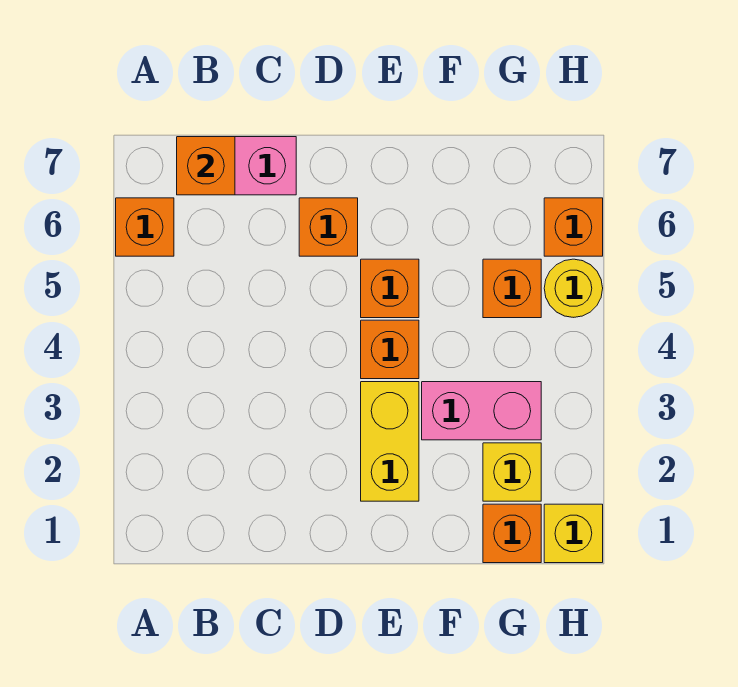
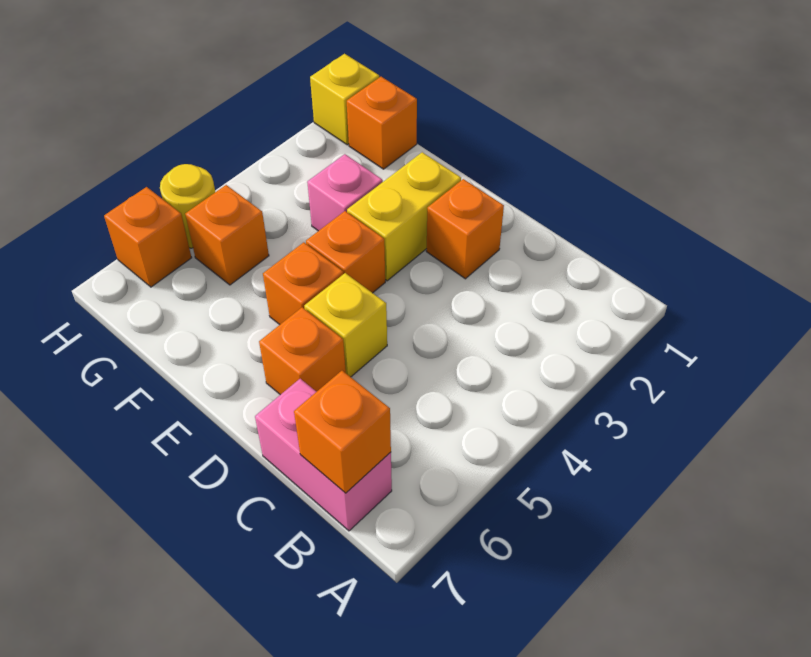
orange 1x1 brick [116,198,174,256] -> orange 1x1 brick moved to [426,179,504,279]
pink 1x2 brick [422,382,541,440] -> pink 1x1 brick [307,154,383,231]
yellow 1x1 brick [483,443,541,501] -> yellow 1x1 brick moved to [304,273,387,377]

